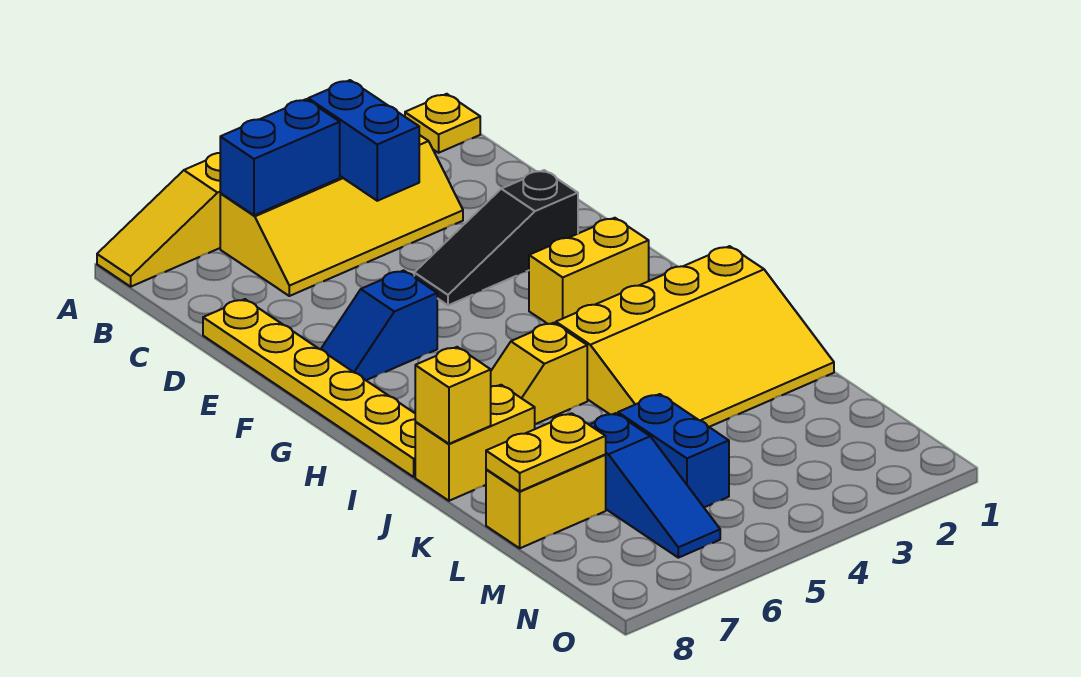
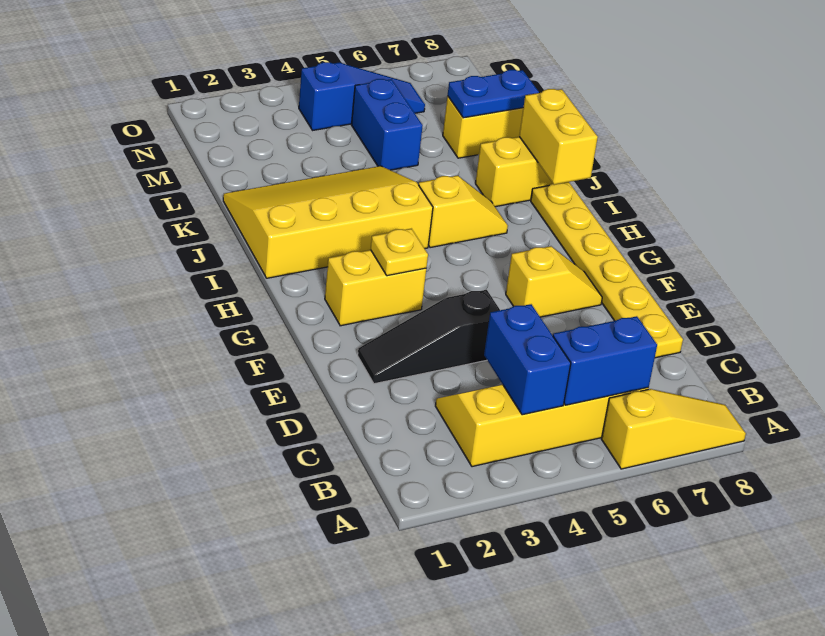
yellow 1x1 plate [405,94,480,153] -> yellow 1x1 plate moved to [371,229,428,276]
black 1x3 slope [414,170,578,305] -> black 1x3 slope turned to [358,290,500,384]
blue 1x2 slope [321,270,437,380] -> yellow 1x2 slope [506,246,602,317]
yellow 1x1 brick [415,347,491,444] -> yellow 1x2 brick [519,89,598,185]
blue 1x3 slope [590,413,720,558] -> blue 1x3 slope turned to [299,62,425,131]
yellow 1x2 plate [486,413,606,491] -> blue 1x2 plate [448,70,539,118]

